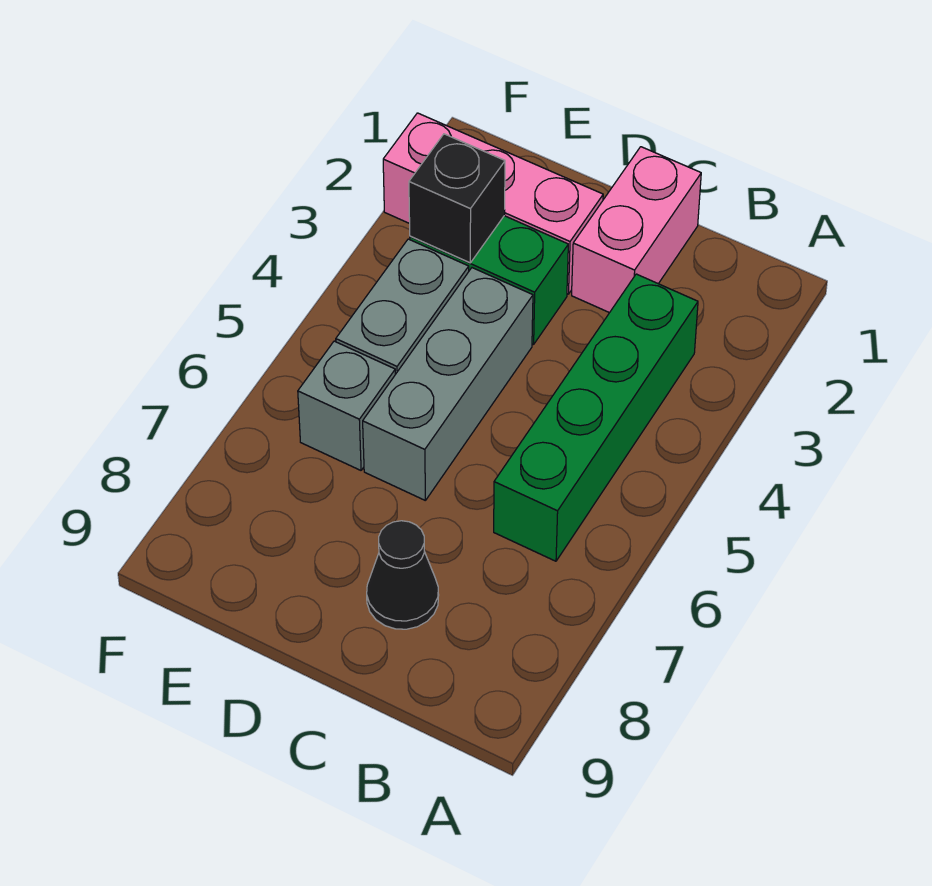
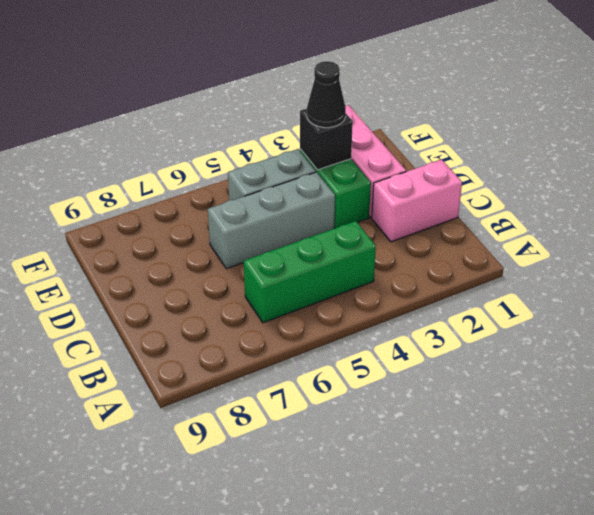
green 1x4 brick [494,274,698,561] -> green 1x3 brick [244,221,376,323]
black 1x1 cone [367,521,439,629] -> black 1x1 cone moved to [307,61,346,128]
grey 1x1 brick [298,341,395,470] -> none

